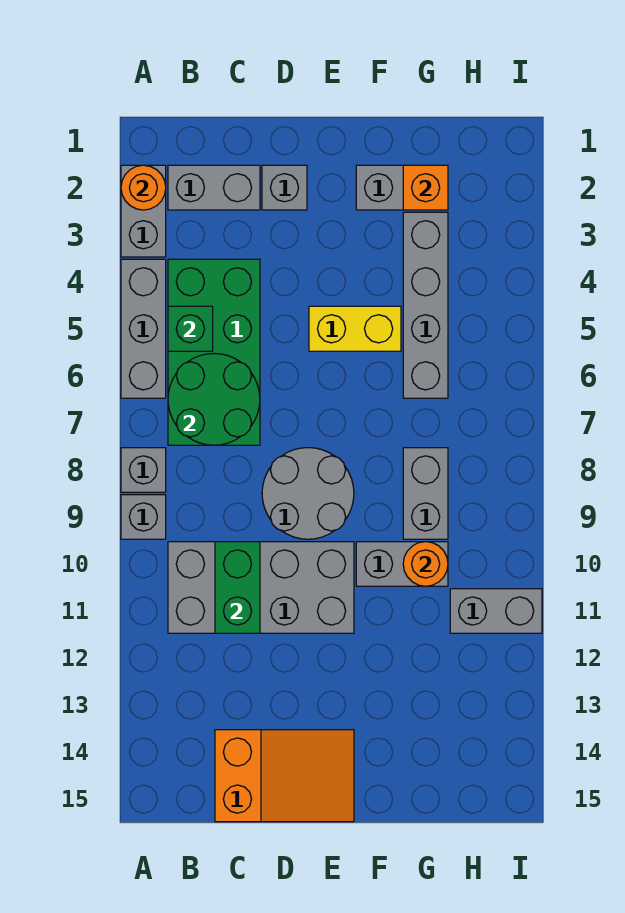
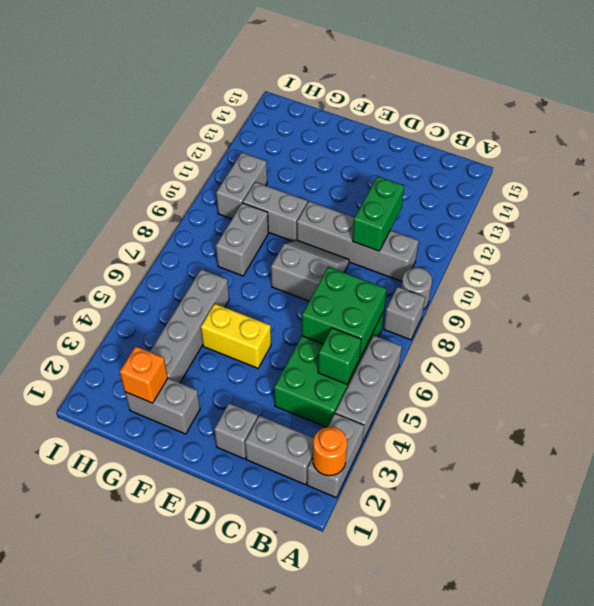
grey 1x1 brick [121,495,166,539] -> grey 1x1 round brick [401,267,432,310]
green 2x2 round brick [168,353,260,445] -> green 2x2 brick [302,267,387,357]
grey 2x4 brick [168,542,354,633] -> grey 1x4 brick [297,201,419,281]
orange 2x3 slope [215,730,354,822] -> none
grey 2x2 round brick [262,448,354,539] -> grey 2x2 slope [271,240,349,301]
orange 1x1 round brick [403,542,448,586] -> none
grey 1x2 brick [450,589,542,633] -> grey 1x2 brick turned to [216,153,267,219]

